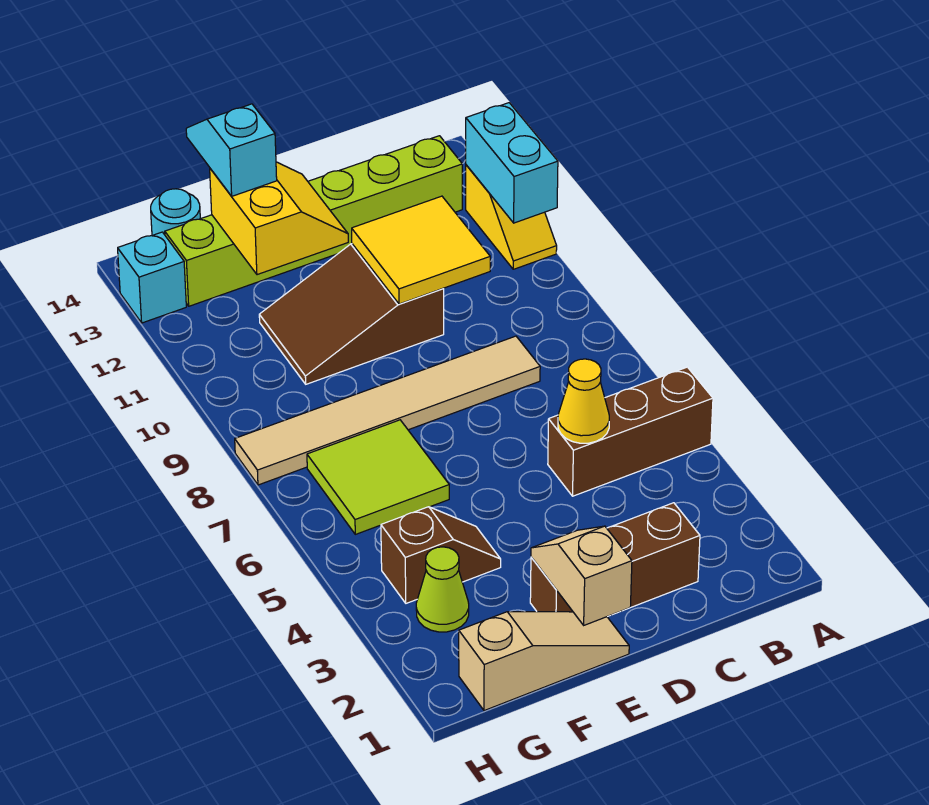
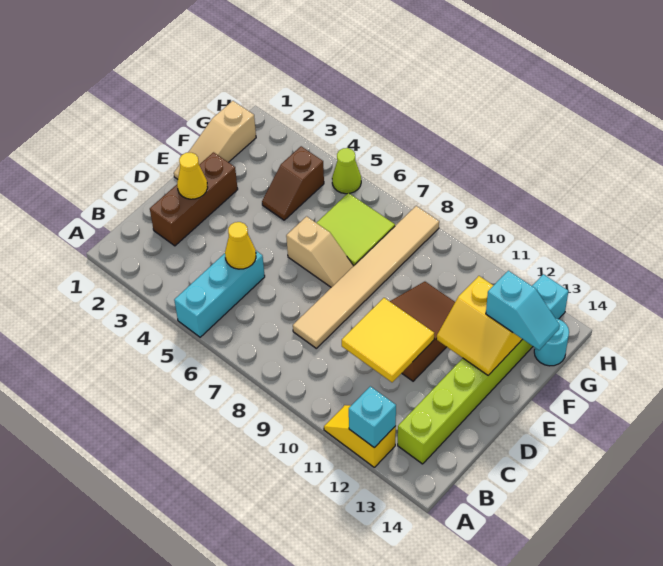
brown 1x3 brick [548,367,713,496] -> cyan 1x3 brick [174,251,265,337]
cyan 1x2 brick [466,103,558,223] -> cyan 1x1 brick [349,386,396,448]
none -> yellow 1x1 cone [177,153,208,199]
tan 1x2 slope [531,526,632,625] -> tan 1x2 slope moved to [286,216,353,287]
lime 1x1 cone [416,547,469,632] -> lime 1x1 cone moved to [332,148,361,194]

